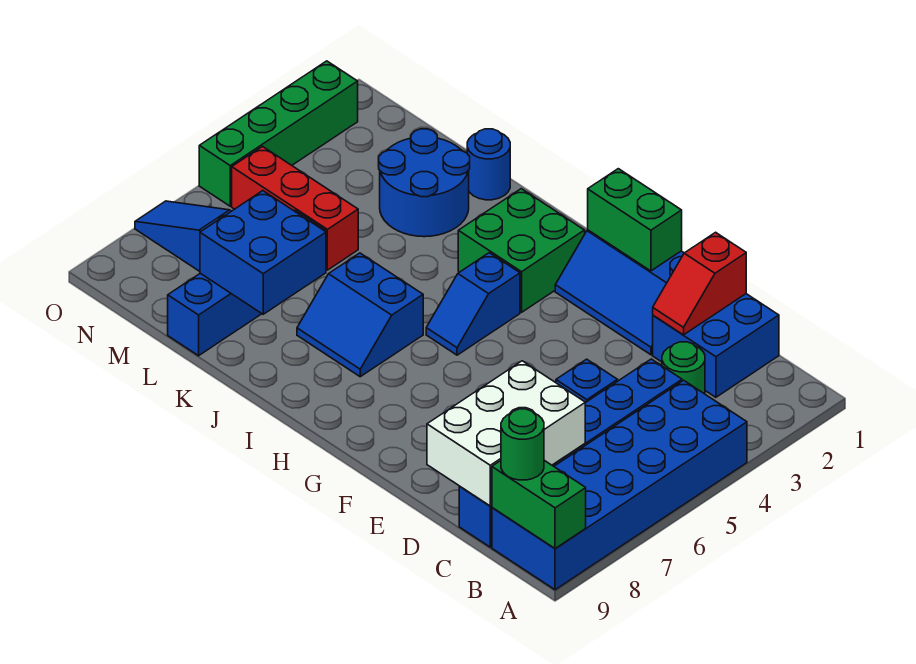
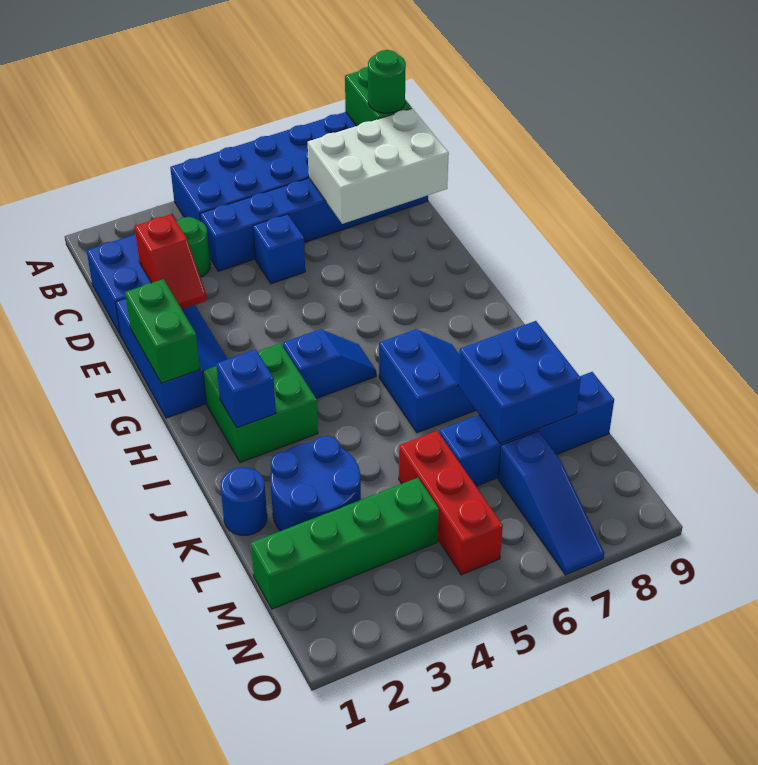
red 1x2 slope [653,232,746,335] -> red 1x2 slope turned to [134,214,207,309]
none -> blue 1x1 brick [216,349,276,428]
green 1x4 brick [199,61,358,206] -> green 1x4 brick moved to [251,478,439,609]

